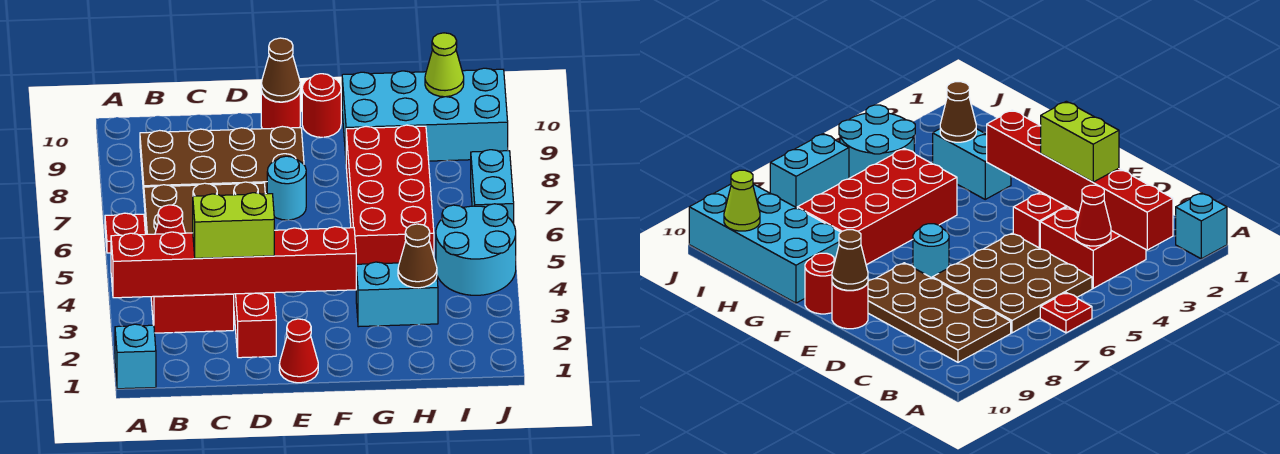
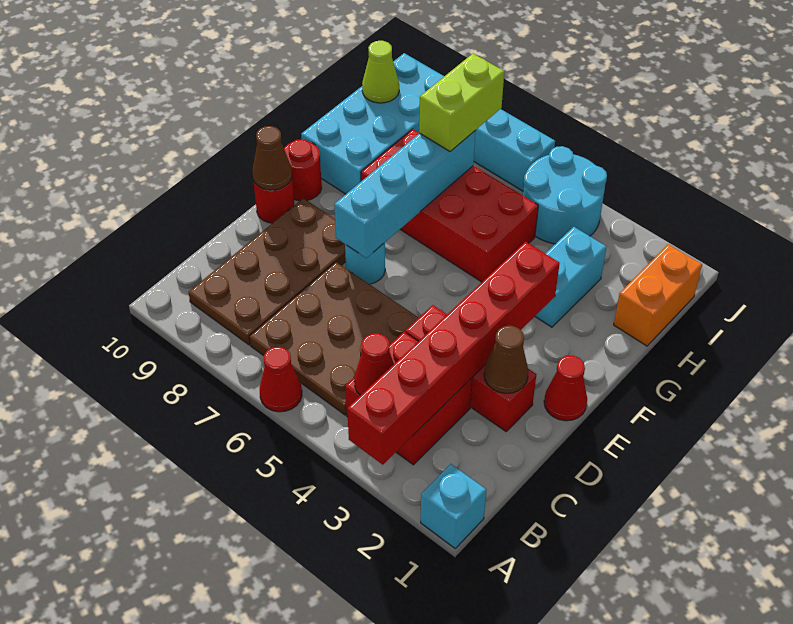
red 1x1 plate [105,213,145,253] -> red 1x1 cone [260,347,302,412]
lime 1x2 brick [193,193,274,258] -> lime 1x2 brick moved to [419,54,504,151]
none -> cyan 1x4 brick [334,131,475,258]
none -> orange 1x2 brick [614,244,702,346]
brown 1x1 cone [398,224,437,288] -> brown 1x1 cone moved to [484,326,528,393]

